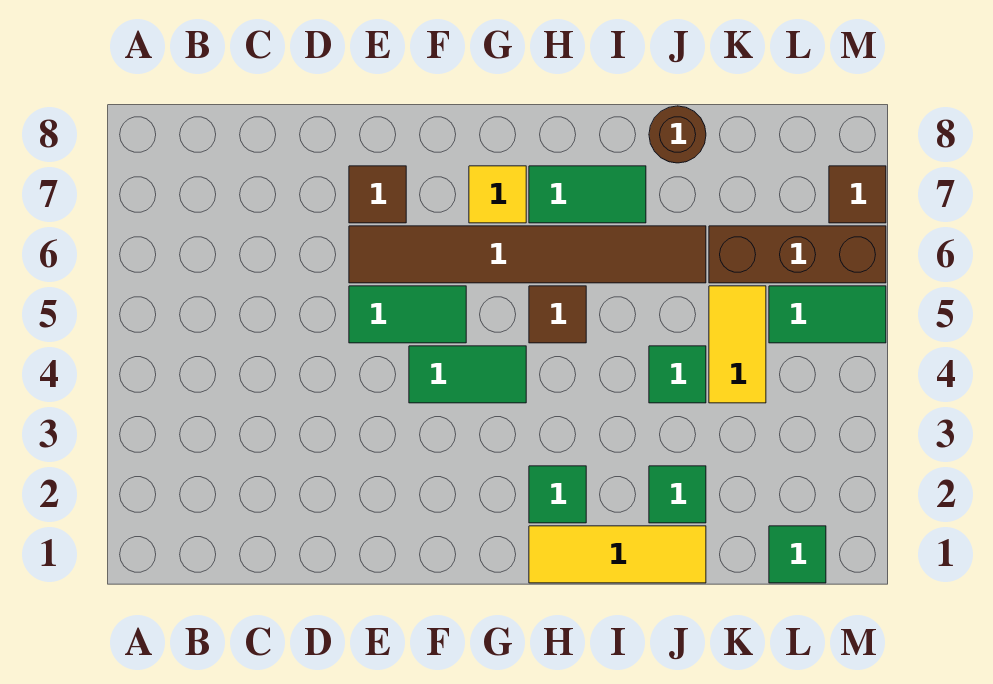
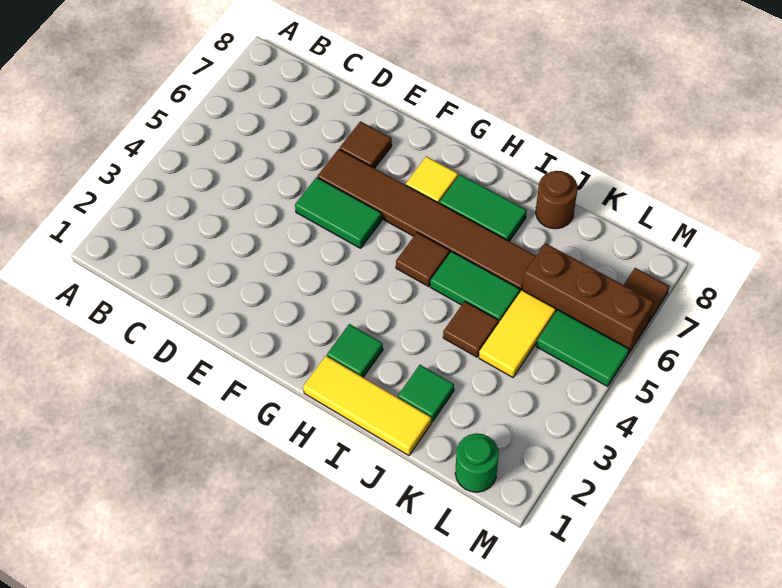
green 1x2 tile [409,346,526,403] -> green 1x2 tile moved to [430,251,520,323]
green 1x1 tile [649,346,706,403] -> brown 1x1 tile [443,301,498,357]
green 1x1 tile [769,526,826,583] -> green 1x1 round brick [455,433,499,492]

